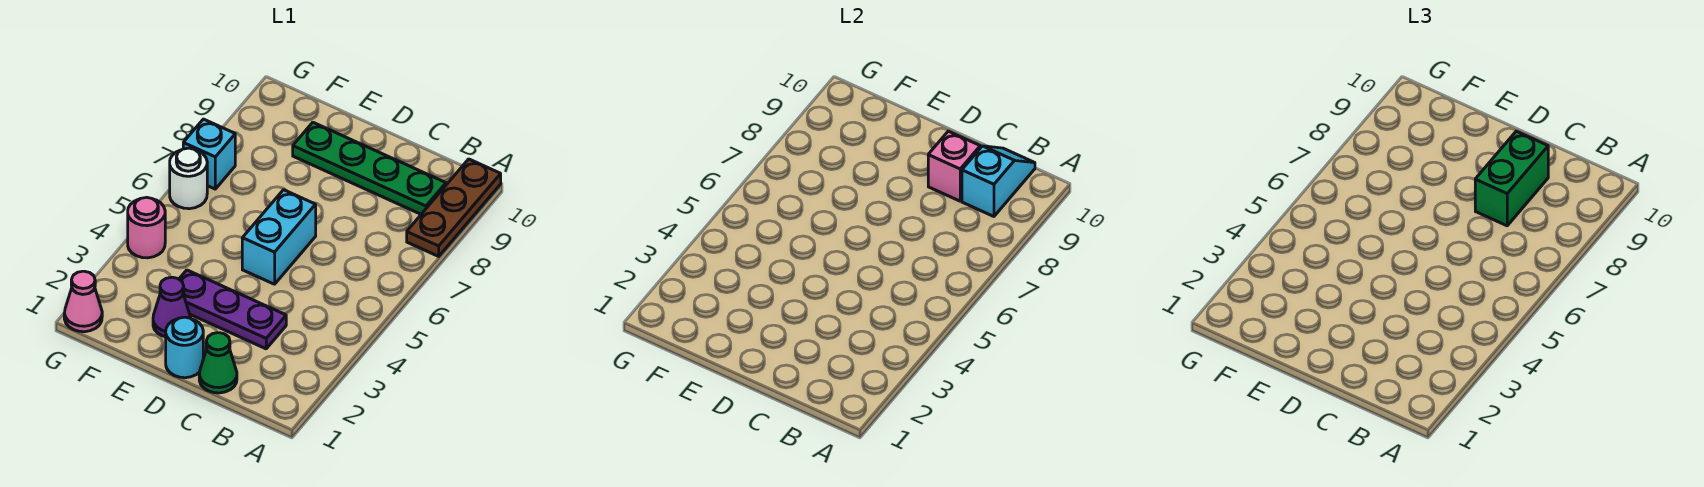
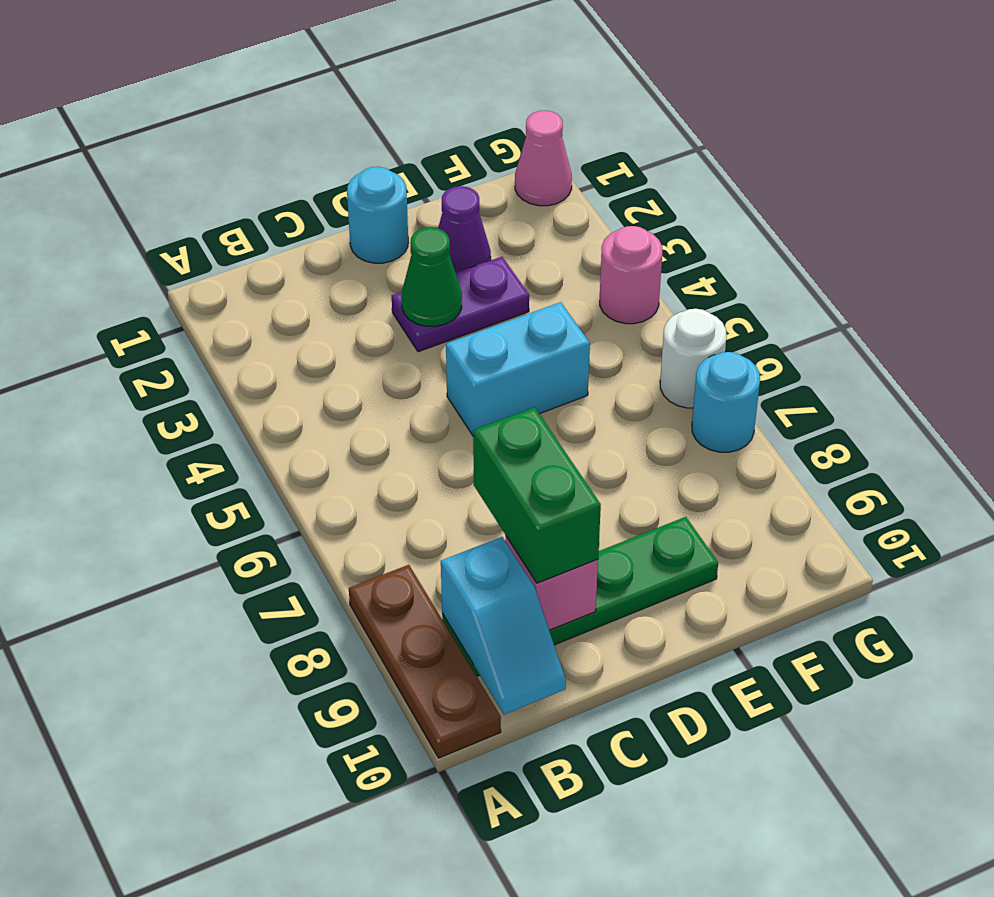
green 1x1 cone [199,333,237,393] -> green 1x1 cone moved to [401,227,462,327]
purple 1x3 plate [179,270,286,349] -> purple 1x2 plate [392,257,529,352]
cyan 1x2 brick [242,190,316,284] -> cyan 1x2 brick turned to [446,302,590,435]
cyan 1x1 brick [183,119,235,189] -> cyan 1x1 round brick [692,352,760,452]

